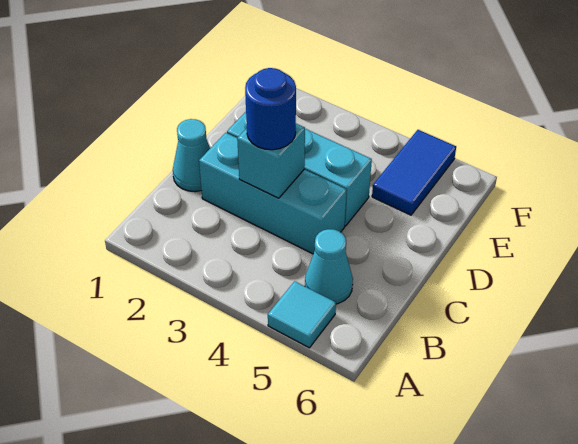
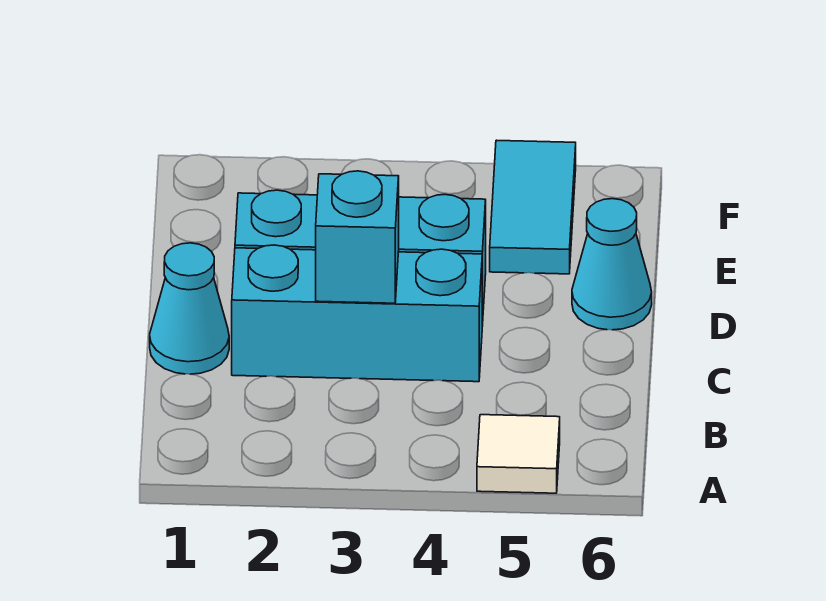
cyan 1x1 tile [268,281,336,348] -> white 1x1 tile [477,415,560,493]
cyan 1x1 cone [305,229,353,304] -> cyan 1x1 cone moved to [572,199,652,330]
blue 1x1 round brick [245,68,296,150] -> none
blue 1x2 tile [372,130,456,215] -> cyan 1x2 tile [490,140,576,274]

